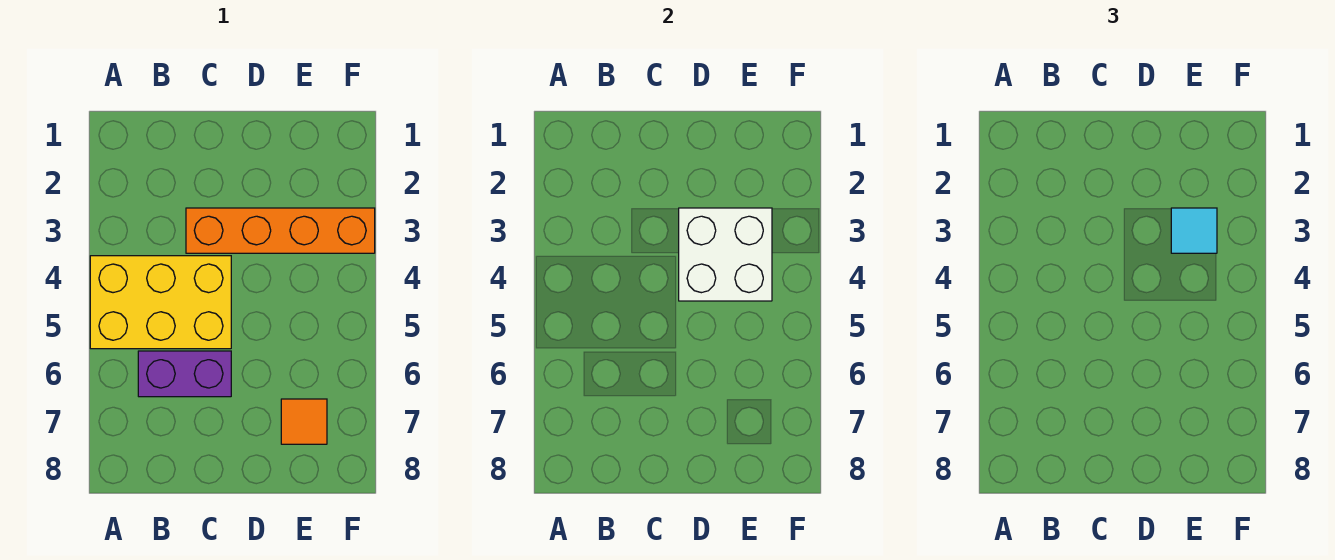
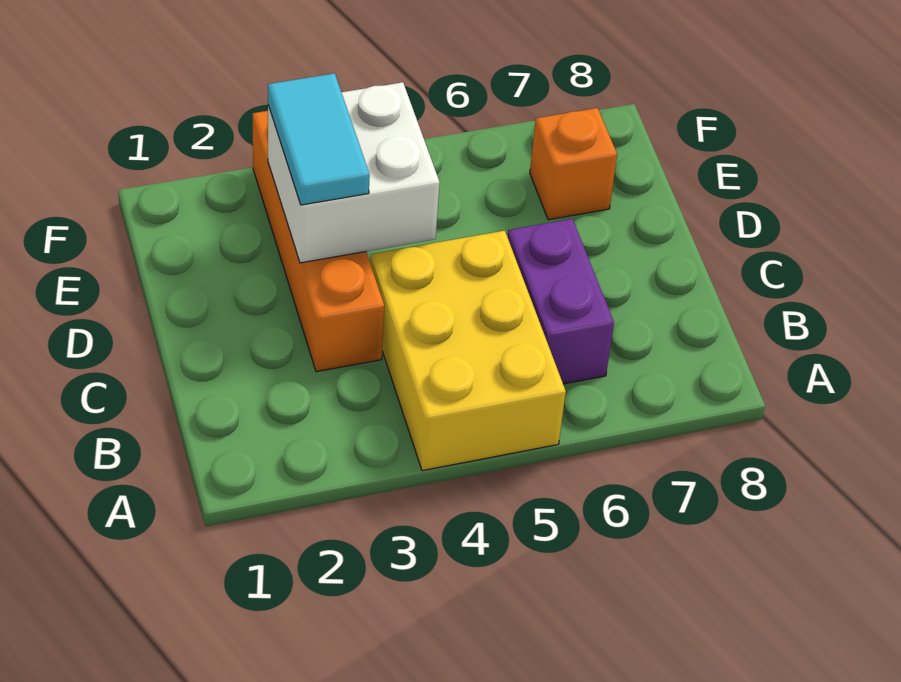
cyan 1x1 tile [1171,208,1217,253] -> cyan 1x2 tile [268,73,370,205]
orange 1x1 tile [281,399,327,444] -> orange 1x1 brick [530,108,617,220]

